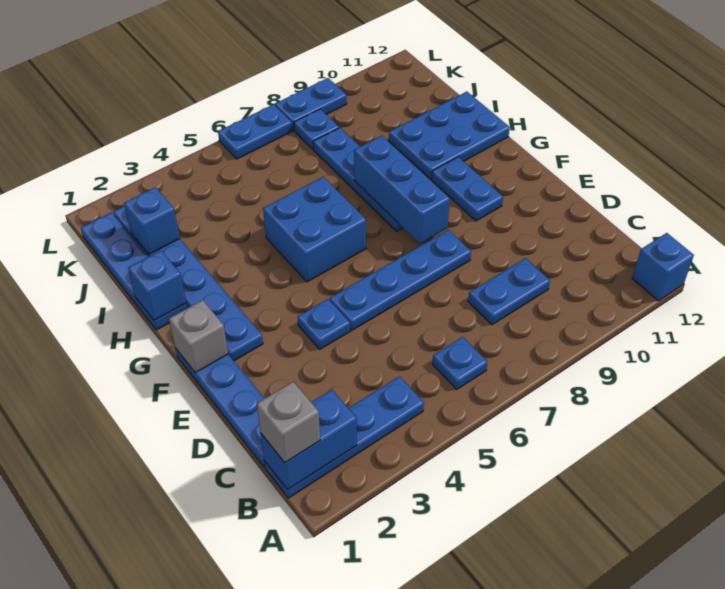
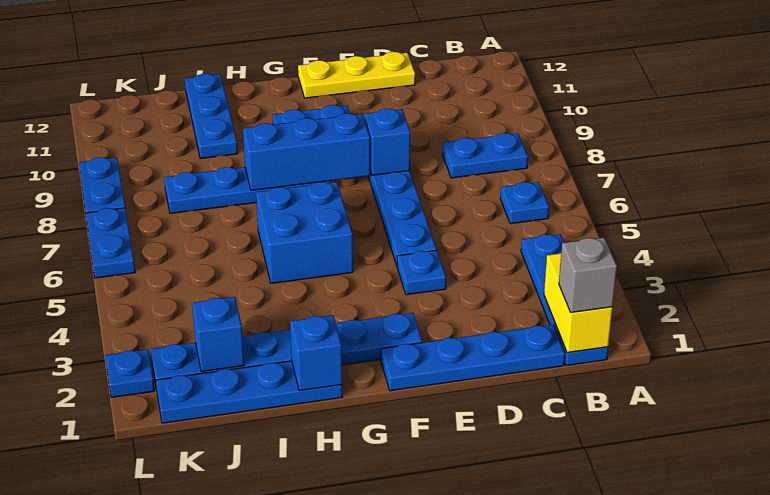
blue 1x1 brick [632,233,694,301] -> blue 1x1 brick moved to [364,109,410,175]
blue 1x2 brick [261,390,357,490] -> yellow 1x2 brick [544,253,613,353]
blue 1x2 plate [468,258,550,325] -> blue 1x2 plate turned to [443,133,528,178]
none -> yellow 1x3 plate [298,52,415,98]
grey 1x1 brick [169,300,228,373] -> none
blue 2x3 plate [389,92,510,179] -> blue 1x3 plate [185,74,238,159]
blue 1x1 plate [294,109,339,150] -> blue 1x1 plate moved to [105,349,154,397]

